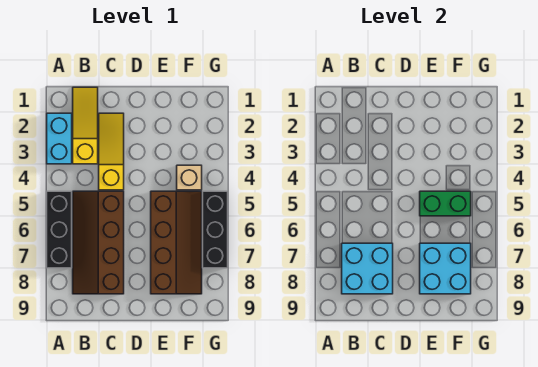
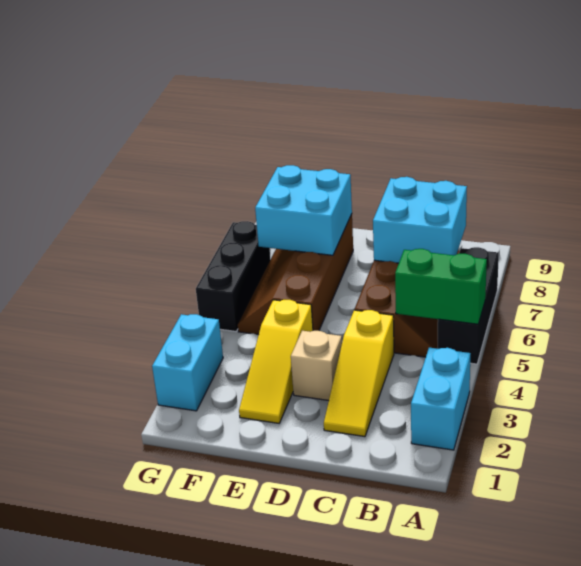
yellow 1x3 slope [73,87,98,164] -> yellow 1x3 slope moved to [239,300,313,423]
green 1x2 brick [420,191,471,216] -> green 1x2 brick moved to [395,249,487,324]
tan 1x1 brick [177,165,202,190] -> tan 1x1 brick moved to [291,331,342,401]
none -> cyan 1x2 brick [152,314,223,411]

